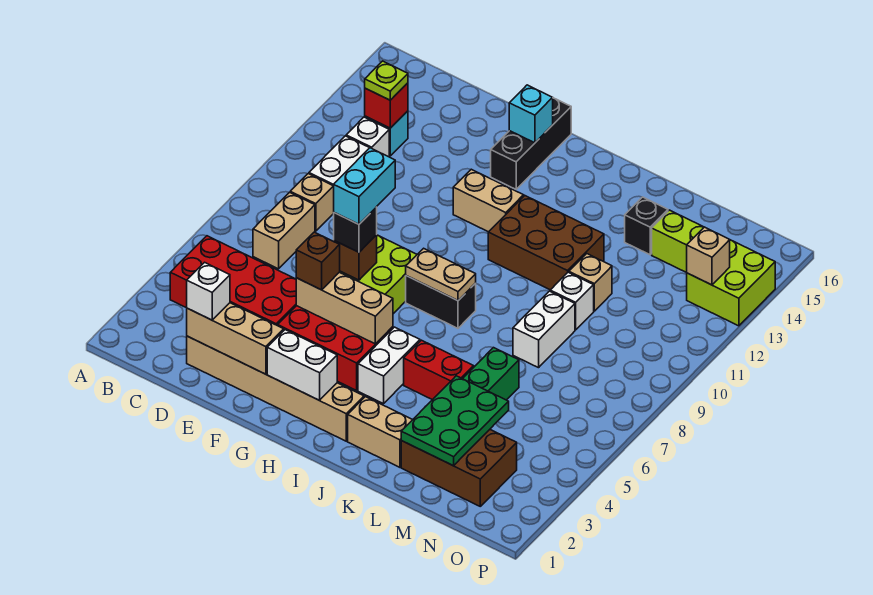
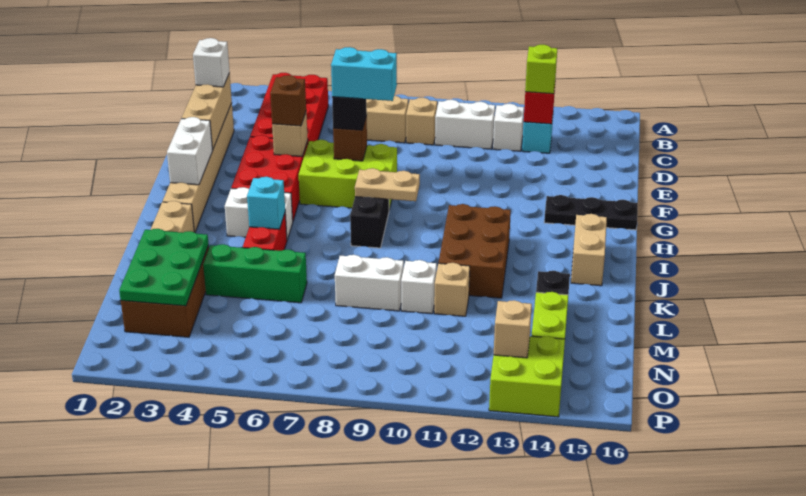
lime 1x1 plate [365,61,408,100] -> lime 1x1 brick [525,45,557,94]
tan 1x3 brick [296,272,393,344] -> tan 1x1 brick [272,113,308,157]
tan 1x2 brick [453,169,524,232] -> tan 1x2 brick moved to [571,214,607,286]
black 1x3 brick [491,98,571,189] -> black 1x3 plate [544,195,638,230]
cyan 1x1 brick [509,85,553,143] -> cyan 1x1 brick moved to [247,177,285,229]
tan 1x2 plate [406,248,476,301] -> tan 1x2 plate turned to [355,168,420,201]
green 2x3 plate [401,376,509,466] -> green 2x3 plate turned to [119,229,209,306]

